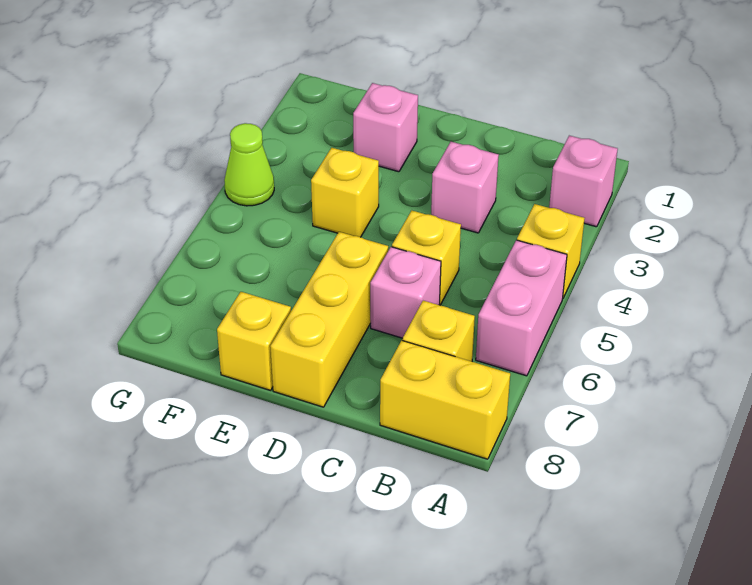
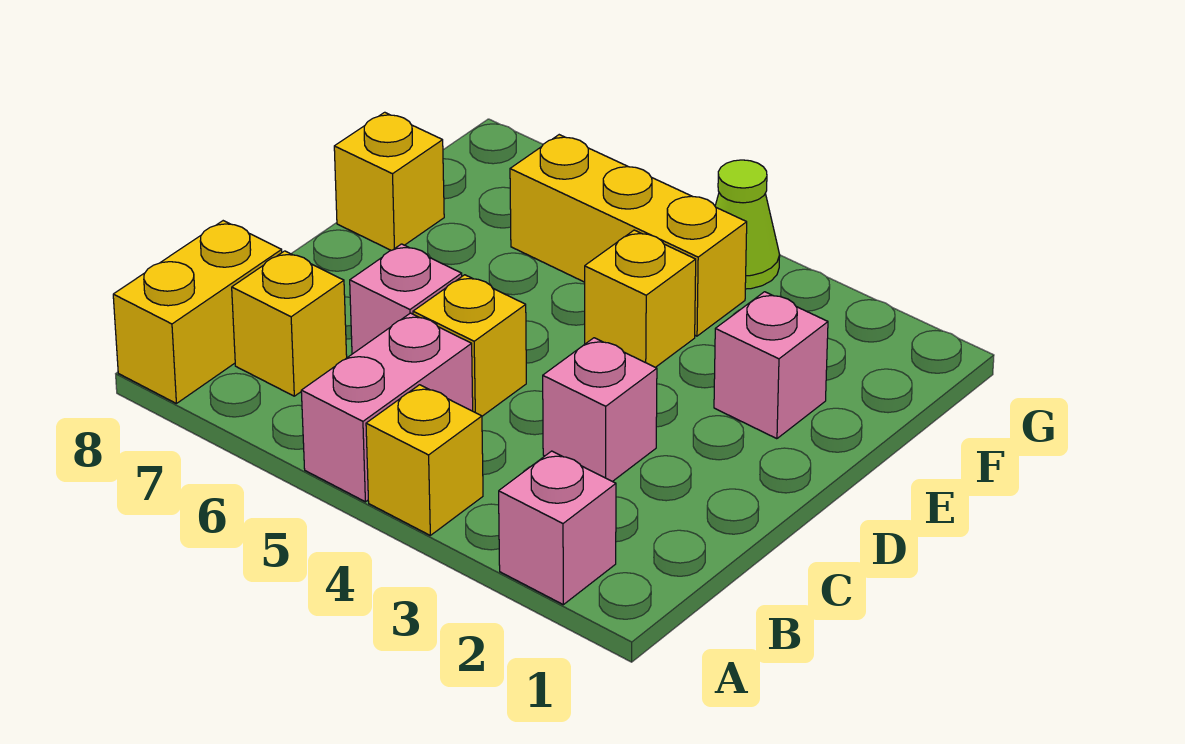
pink 1x2 brick [476,240,567,376] -> pink 1x2 brick turned to [301,313,473,502]
yellow 1x3 brick [270,232,388,407] -> yellow 1x3 brick moved to [510,135,747,336]

